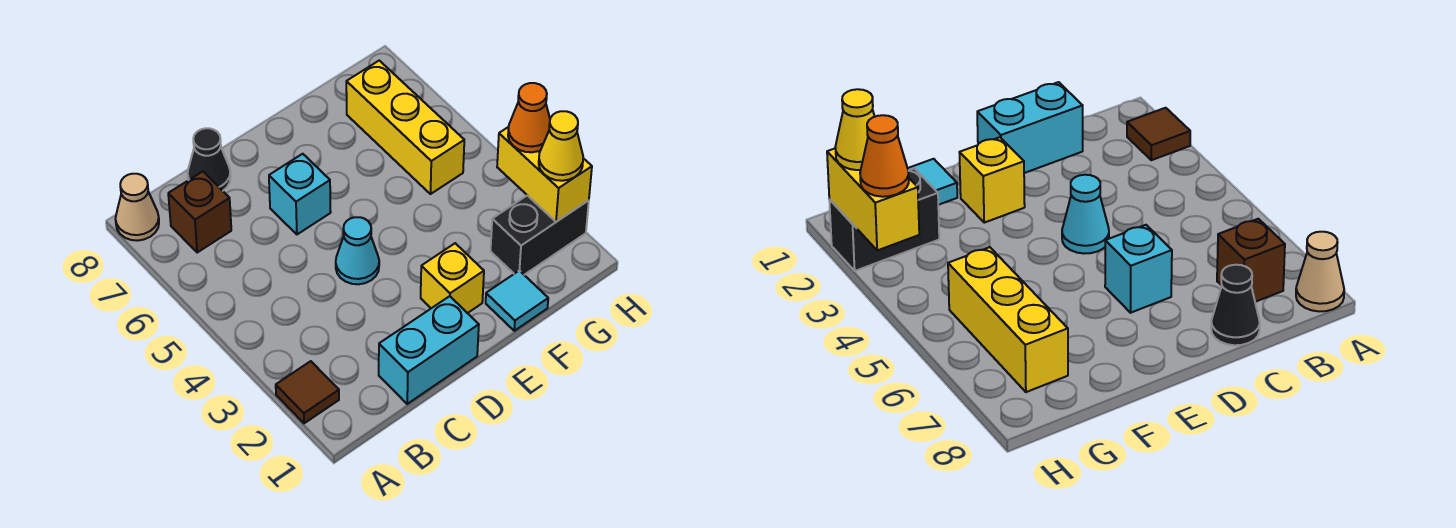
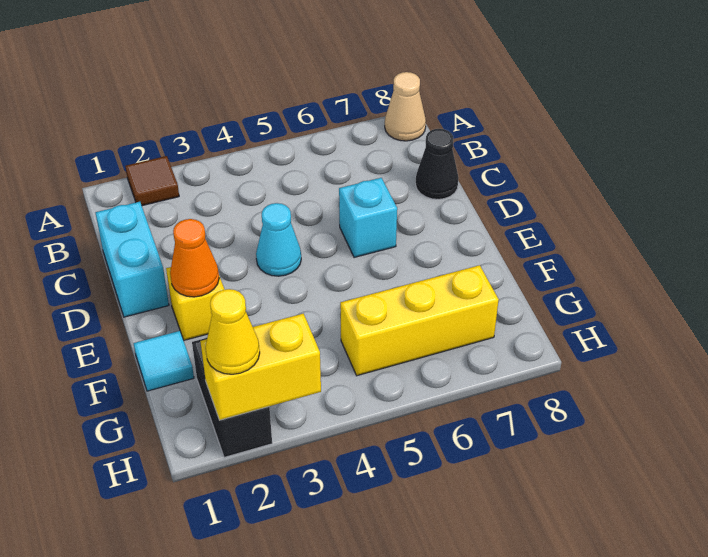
brown 1x1 brick [168,171,231,253] -> none
orange 1x1 cone [508,83,550,152] -> orange 1x1 cone moved to [170,219,219,297]

